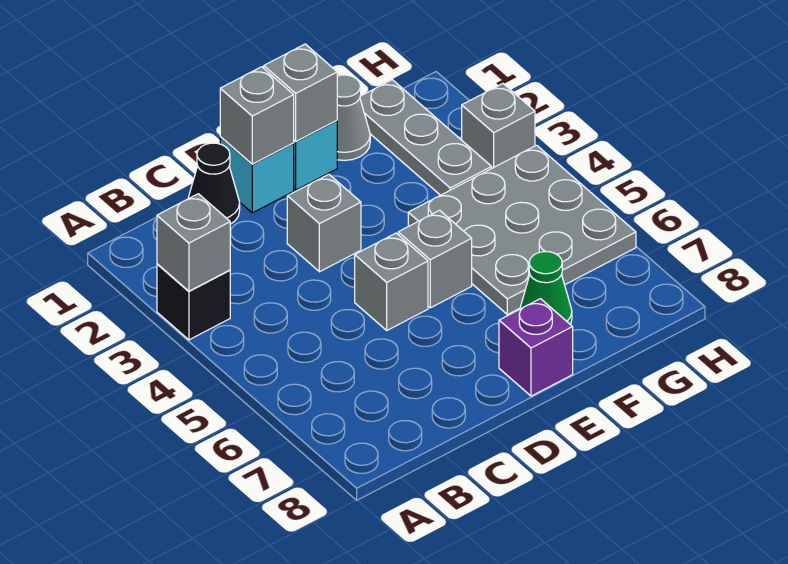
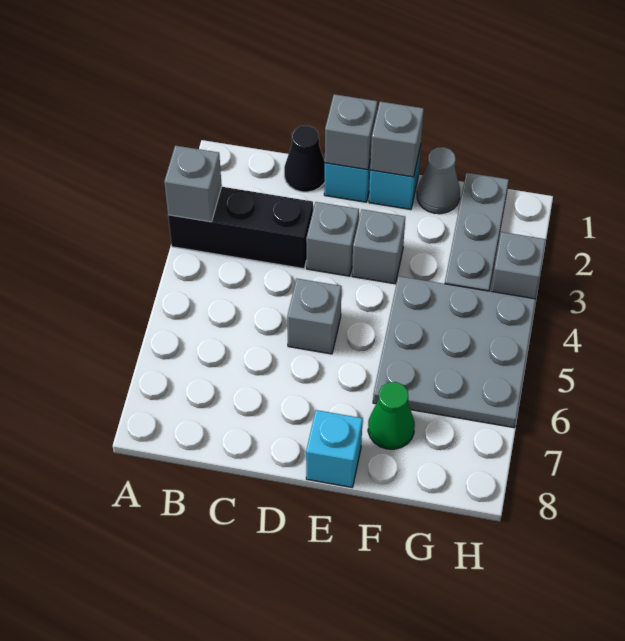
black 1x1 brick [157,264,230,340] -> black 1x3 brick [168,187,313,269]
grey 1x1 brick [398,210,472,308] -> grey 1x1 brick moved to [352,209,405,284]
purple 1x1 brick [499,299,573,396] -> cyan 1x1 brick [306,410,363,487]

